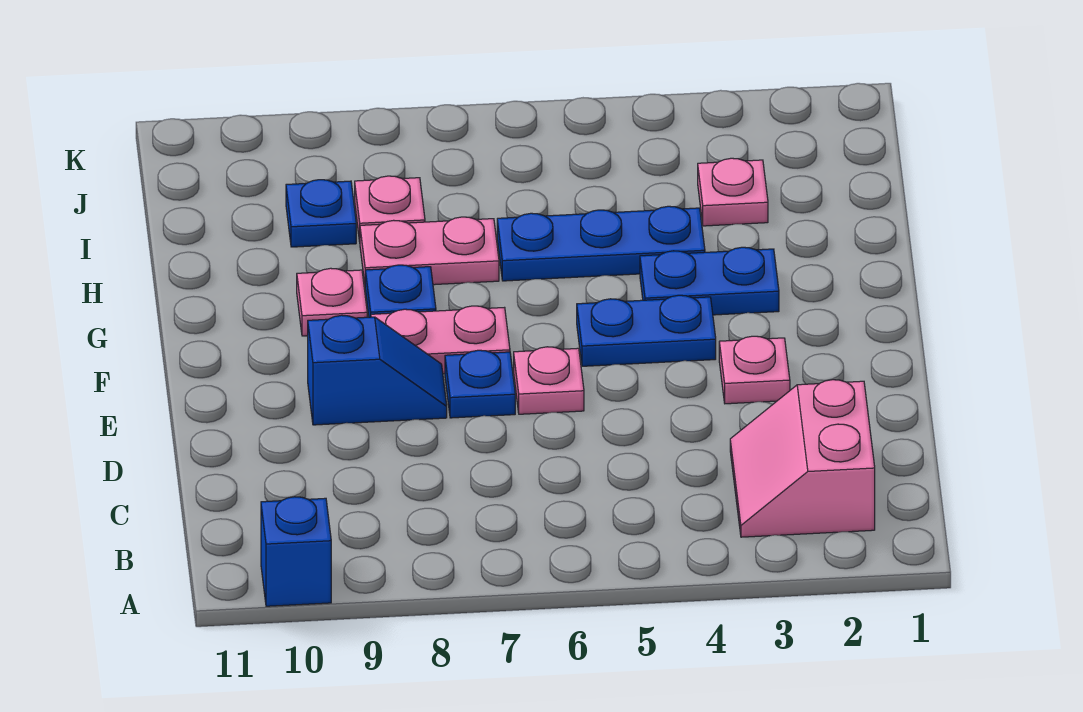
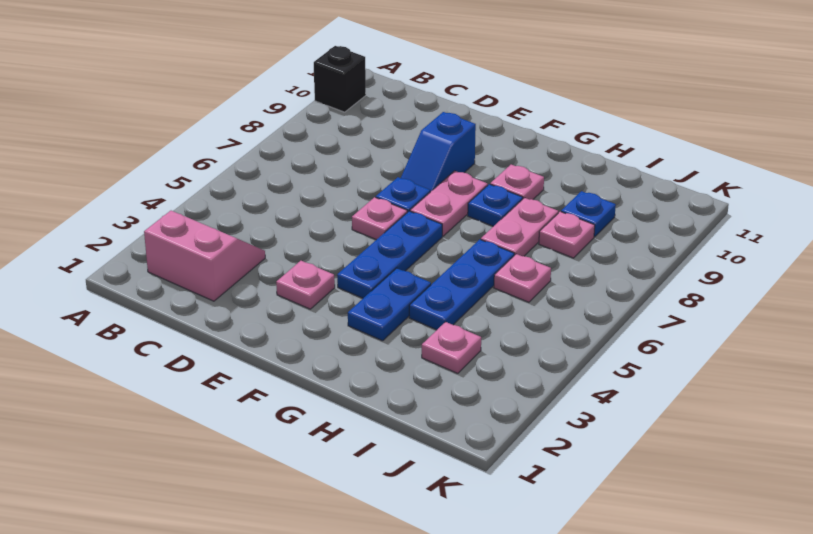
blue 1x1 brick [261,497,331,606] -> black 1x1 brick [314,46,366,112]
blue 1x2 plate [577,295,716,366] -> blue 1x3 plate [337,211,442,298]
none -> pink 1x1 plate [494,254,551,302]

